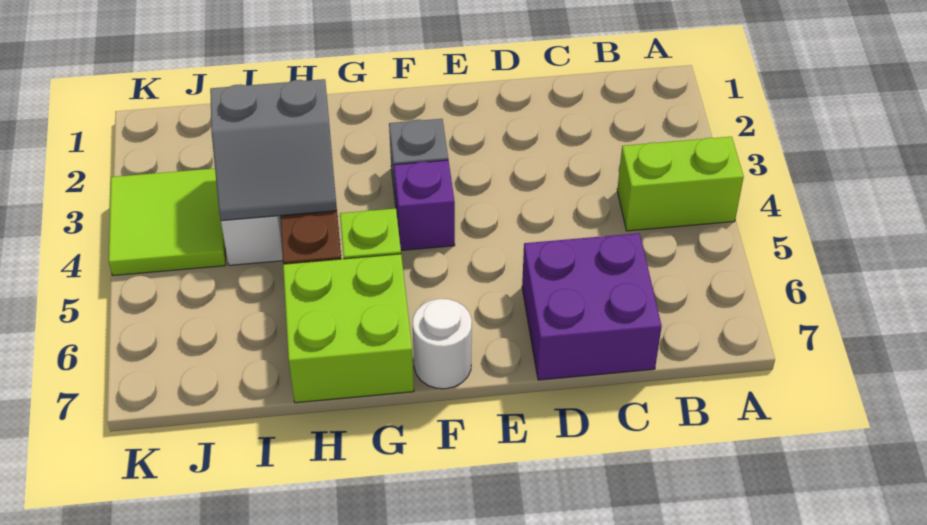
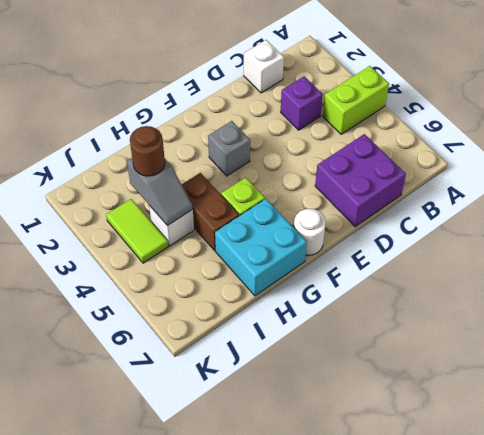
none -> white 1x1 brick [244,40,284,93]
purple 1x1 brick [394,160,455,250] -> purple 1x1 brick moved to [281,76,323,130]
lime 2x2 brick [283,254,414,403] -> cyan 2x2 brick [215,199,307,296]
grey 2x2 slope [210,79,337,221] -> grey 1x2 slope [127,158,193,226]
none -> brown 1x1 round brick [130,126,165,176]
lime 2x2 tile [109,168,226,276] -> lime 1x2 tile [106,199,168,263]

